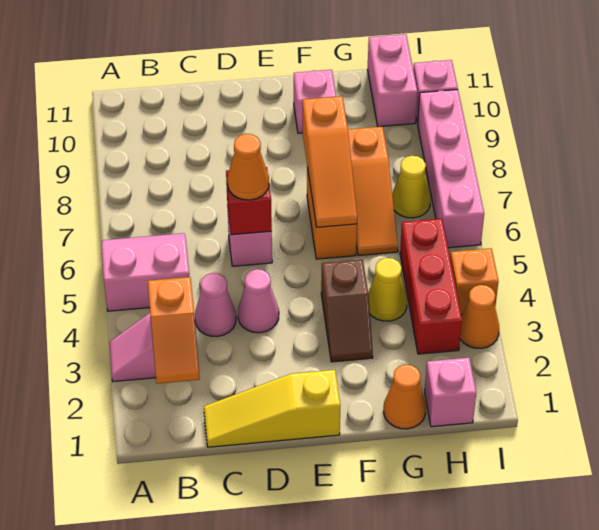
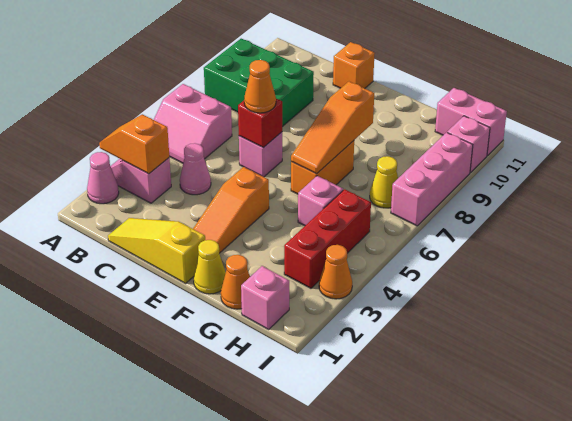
pink 2x2 slope [102,233,189,311] -> pink 2x2 slope turned to [154,84,232,163]
none -> green 2x3 brick [204,39,314,127]
orange 1x2 slope [148,277,200,384] -> orange 1x2 slope turned to [99,114,169,174]
pink 1x1 cone [238,269,279,333] -> pink 1x1 cone moved to [87,152,119,204]
brown 1x2 slope [321,259,373,362] -> none
pink 1x1 brick [294,70,336,133] -> pink 1x1 brick moved to [298,176,343,226]
yellow 1x1 cone [368,258,407,321] -> yellow 1x1 cone moved to [194,240,226,294]
orange 1x3 slope [348,126,398,256] -> orange 1x3 slope moved to [193,167,269,253]
pink 1x2 brick [367,34,417,127] -> pink 1x2 brick turned to [435,88,507,156]
orange 1x1 brick [450,248,499,315] -> orange 1x1 brick moved to [333,42,375,88]
pink 1x4 brick [418,90,484,248] -> pink 1x3 brick [391,132,473,226]

